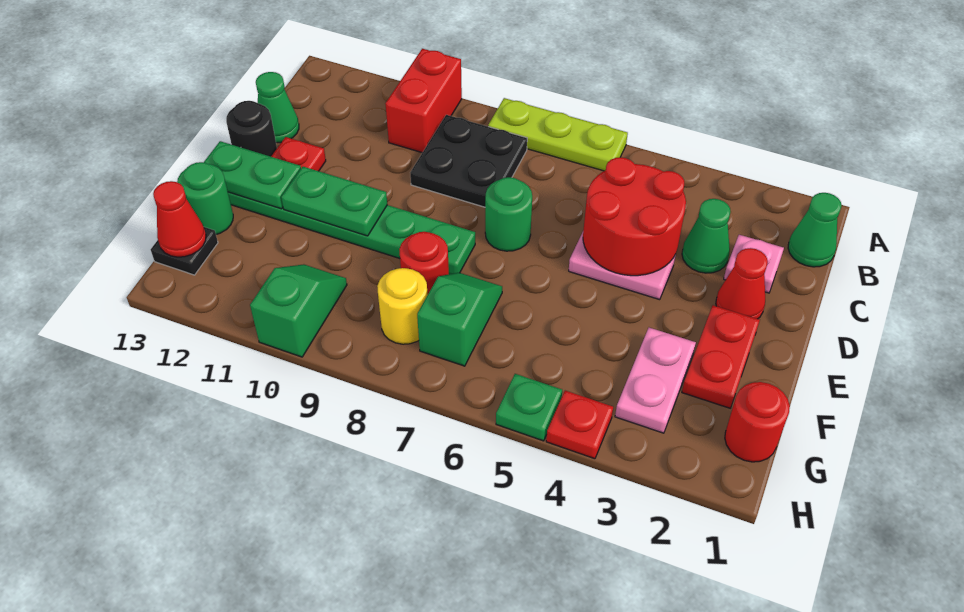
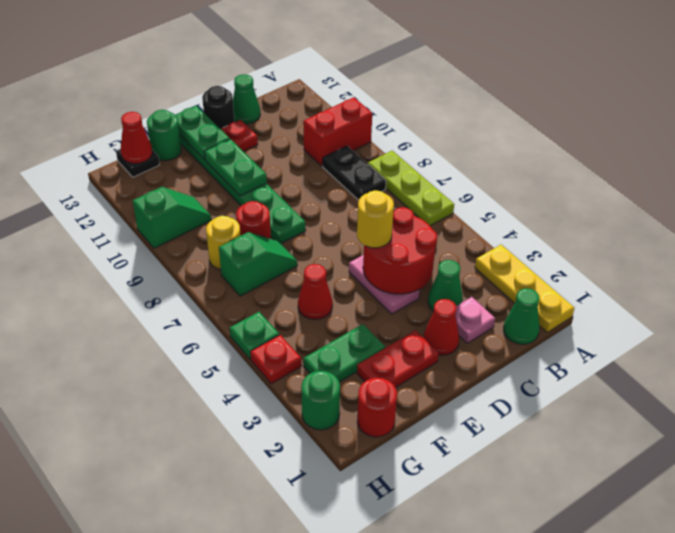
none -> yellow 1x3 plate [475,245,574,332]
black 2x2 plate [410,115,527,207] -> black 1x2 plate [323,146,386,200]
none -> yellow 1x1 round brick [357,190,394,248]
green 1x1 round brick [485,177,532,251] -> green 1x1 round brick moved to [301,371,340,430]
pink 1x2 plate [615,328,696,433] -> green 1x2 plate [304,324,385,382]
none -> red 1x1 cone [298,264,333,319]

